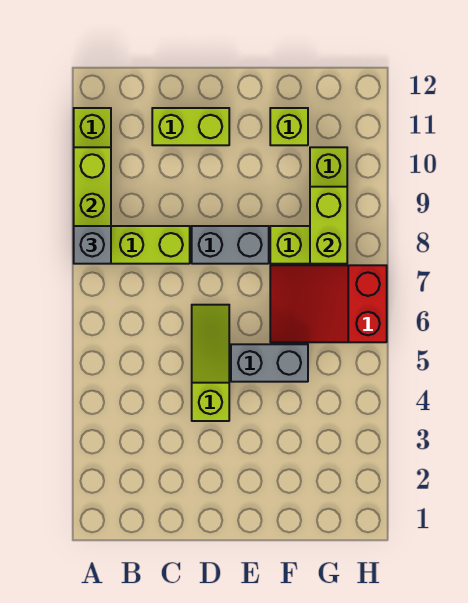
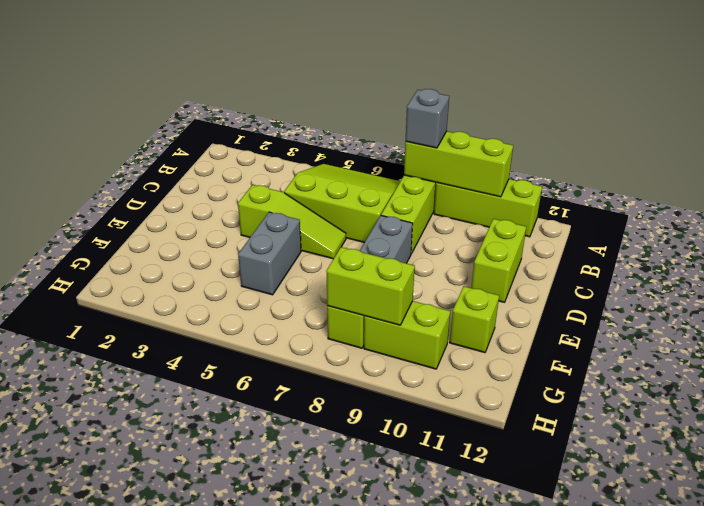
none -> lime 3x3 slope [284,164,400,242]
red 2x3 slope [270,265,387,342] -> none

